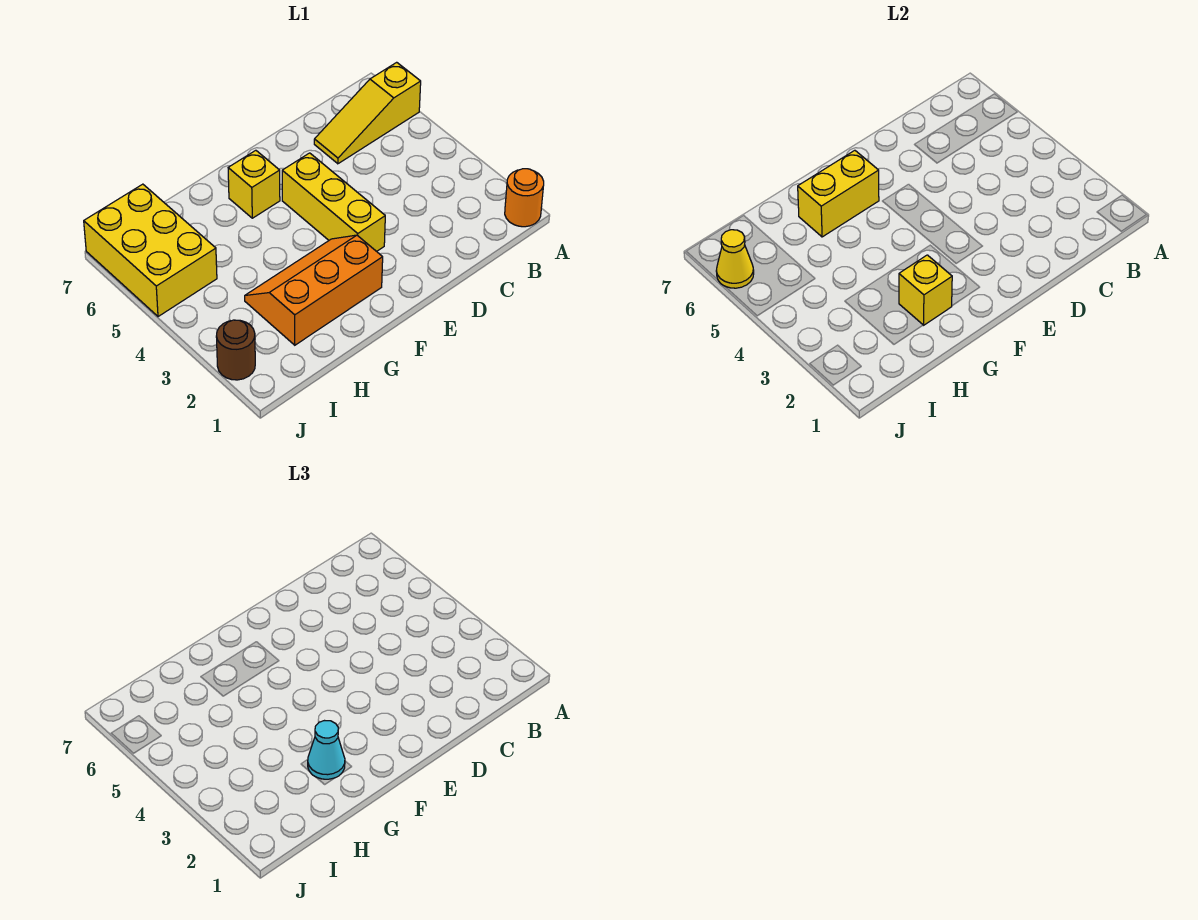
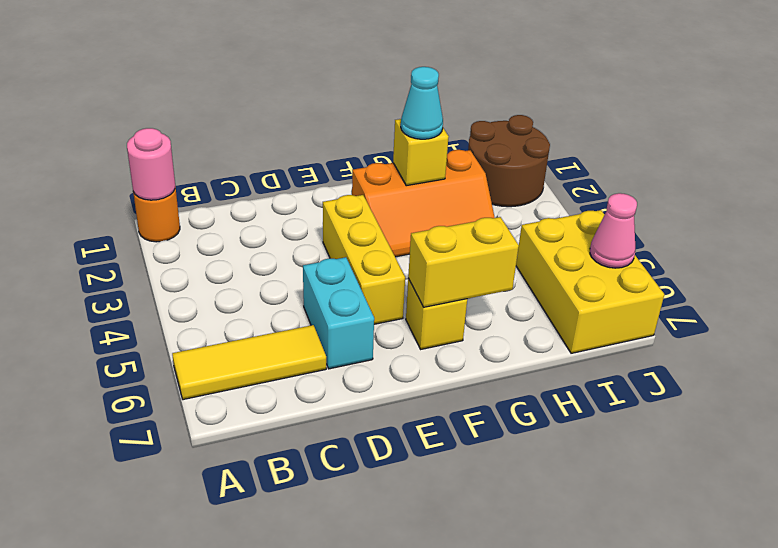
none -> pink 1x1 round brick [127,128,175,200]
yellow 1x3 slope [314,62,421,164] -> yellow 1x3 tile [172,325,326,400]
none -> cyan 1x2 brick [303,257,374,369]
brown 1x1 round brick [216,320,255,380] -> brown 2x2 round brick [468,115,550,207]
yellow 1x1 cone [716,230,754,288] -> pink 1x1 cone [590,193,637,268]

